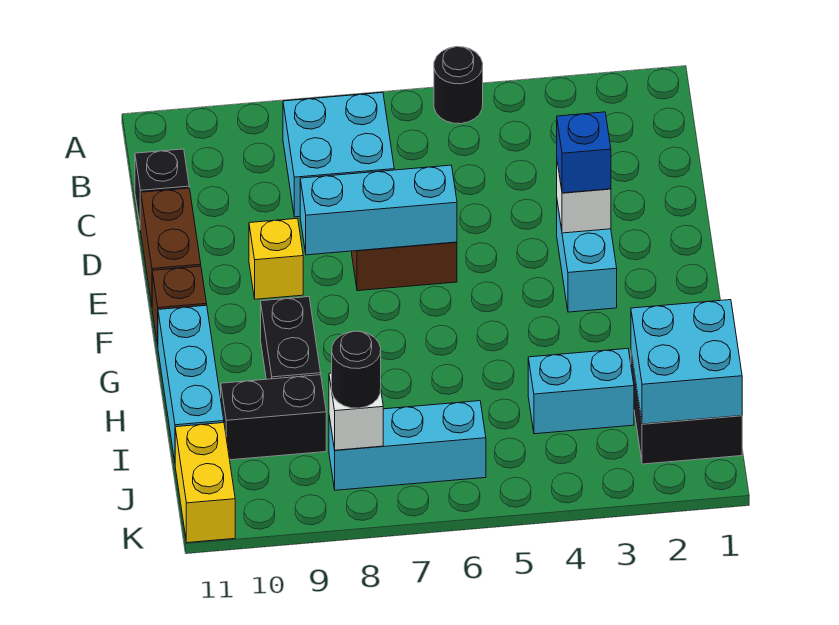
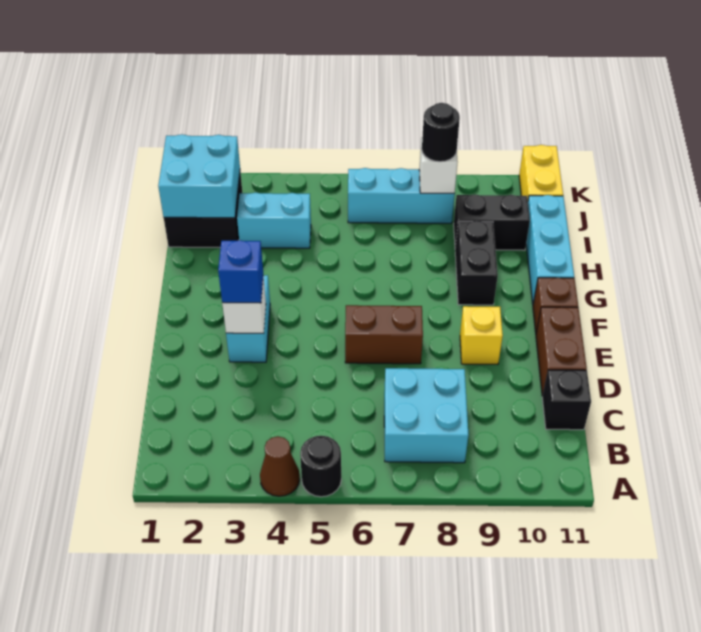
none -> brown 1x1 cone [260,436,300,496]
cyan 1x3 brick [300,165,457,255] -> none

